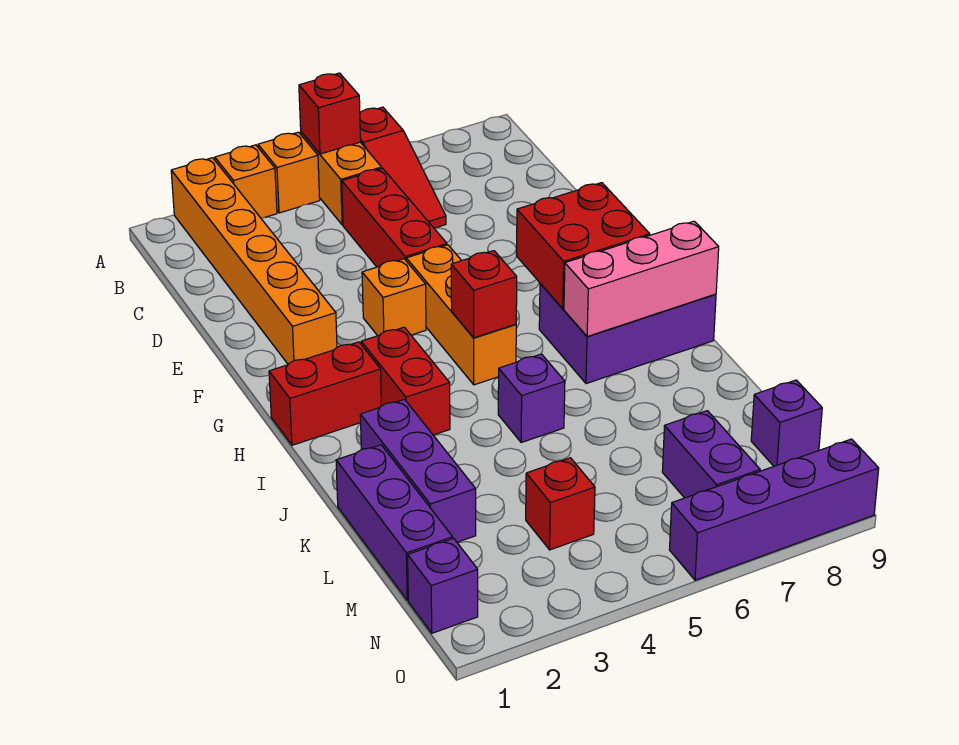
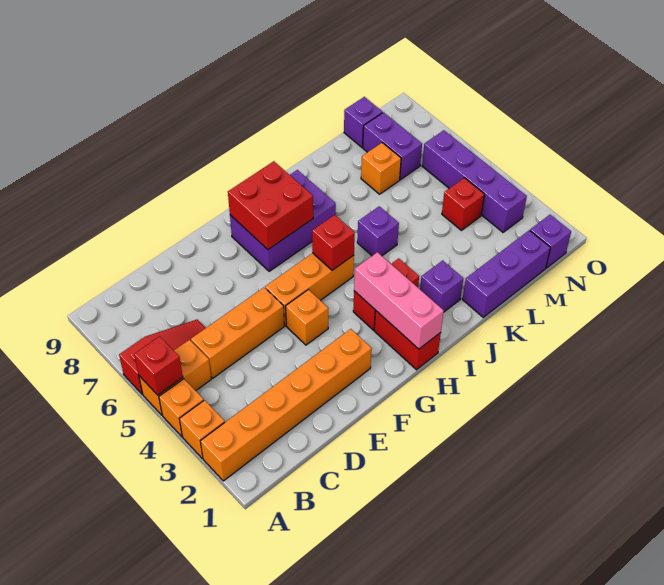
red 1x3 brick [342,168,447,267] -> orange 1x3 brick [191,288,284,378]
purple 2x3 brick [539,284,716,384] -> purple 2x3 brick turned to [230,170,336,271]
pink 1x3 brick [564,221,719,337] -> pink 1x3 brick moved to [354,252,444,349]
purple 1x3 brick [360,399,476,542] -> purple 1x1 brick [420,260,463,312]
none -> orange 1x1 brick [361,143,401,194]
purple 1x2 brick [662,411,760,498] -> purple 1x2 brick turned to [363,112,422,180]
purple 1x4 brick [669,439,879,580] -> purple 1x4 brick moved to [422,130,527,232]

